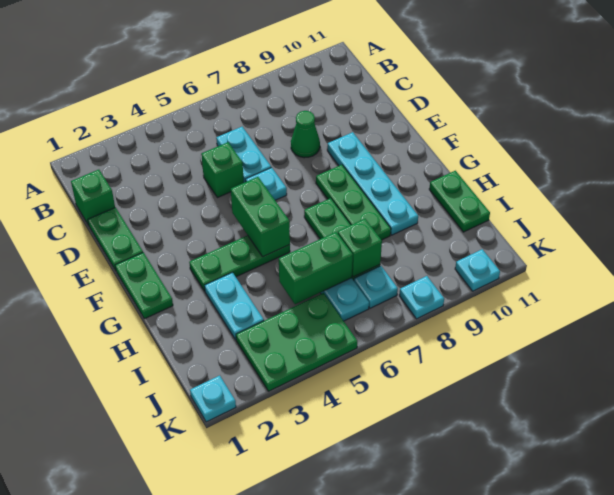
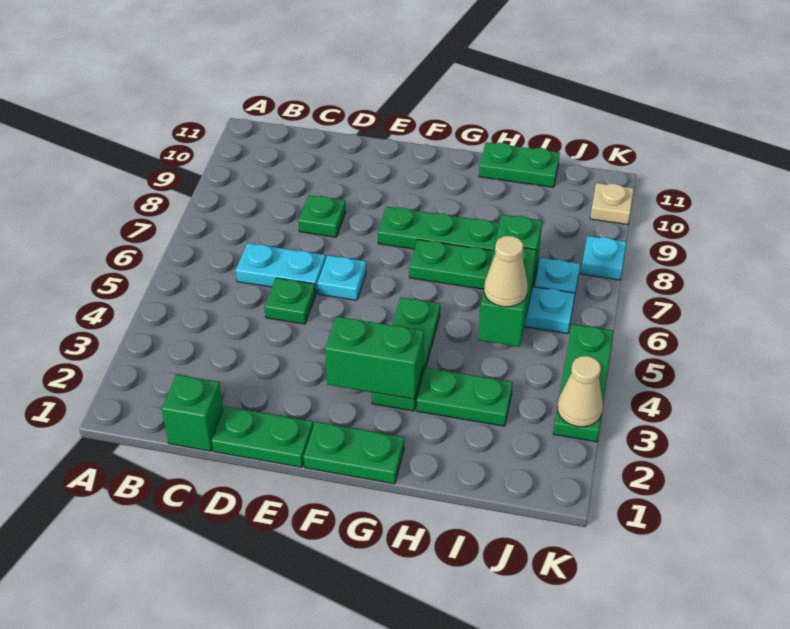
green 1x1 brick [201,142,244,198] -> green 1x1 plate [265,278,316,324]
green 1x1 cone [291,111,320,158] -> green 1x1 plate [299,195,346,237]
cyan 1x4 plate [327,132,418,235] -> none
green 1x2 brick [231,177,290,257] -> green 1x2 brick moved to [325,317,424,399]
cyan 1x2 plate [204,273,264,340] -> green 1x2 plate [417,368,513,426]
none -> tan 1x1 cone [484,236,528,307]
green 2x3 plate [236,293,357,391] -> green 1x3 plate [553,324,613,442]
cyan 1x1 plate [190,375,236,422] -> none
none -> tan 1x1 cone [558,356,603,427]
cyan 1x1 plate [455,249,500,291] -> tan 1x1 plate [590,183,634,225]

